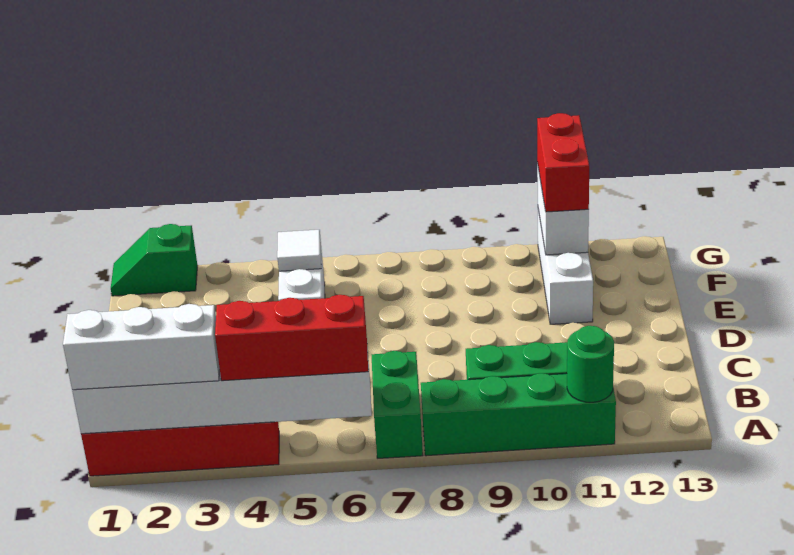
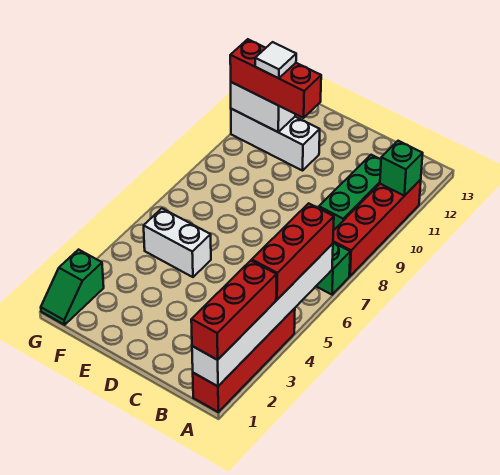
white 1x3 brick [63,304,220,390] -> red 1x3 brick [191,261,276,360]
green 1x4 brick [421,373,616,456] -> red 1x4 brick [333,180,421,276]
green 1x1 round brick [567,326,614,402] -> green 1x1 brick [380,141,423,196]
white 1x1 tile [277,230,321,271] -> white 1x1 tile moved to [255,42,296,78]
red 1x2 brick [537,113,589,212] -> red 1x3 brick [230,39,321,118]

